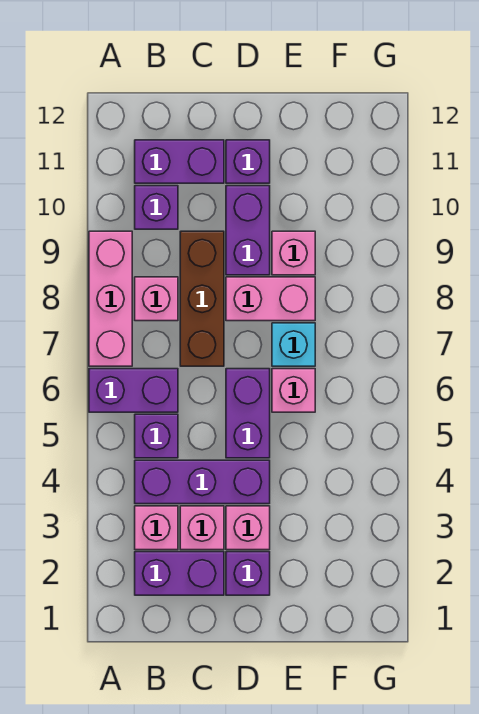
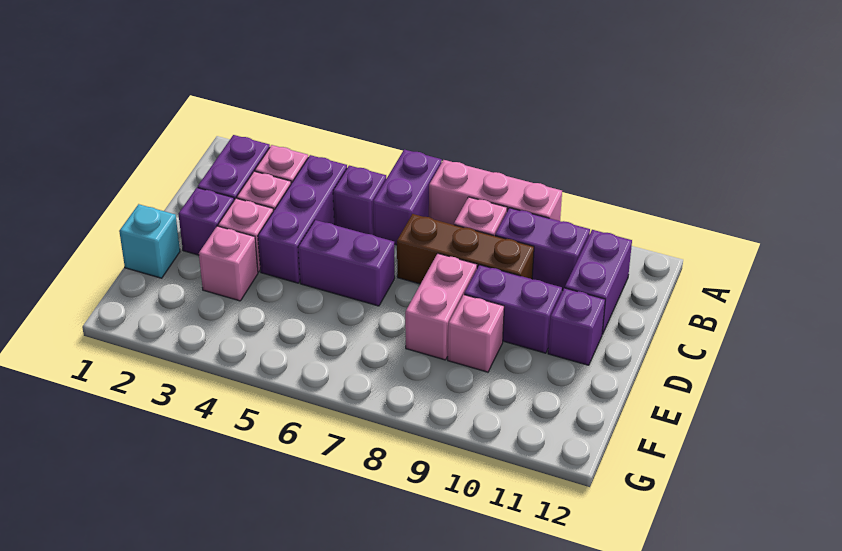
purple 1x1 brick [135,186,178,229] -> purple 1x2 brick [495,208,590,290]
pink 1x1 brick [272,369,315,412] -> pink 1x1 brick moved to [199,226,258,301]
cyan 1x1 brick [272,323,315,366] -> cyan 1x1 brick moved to [119,204,180,278]

